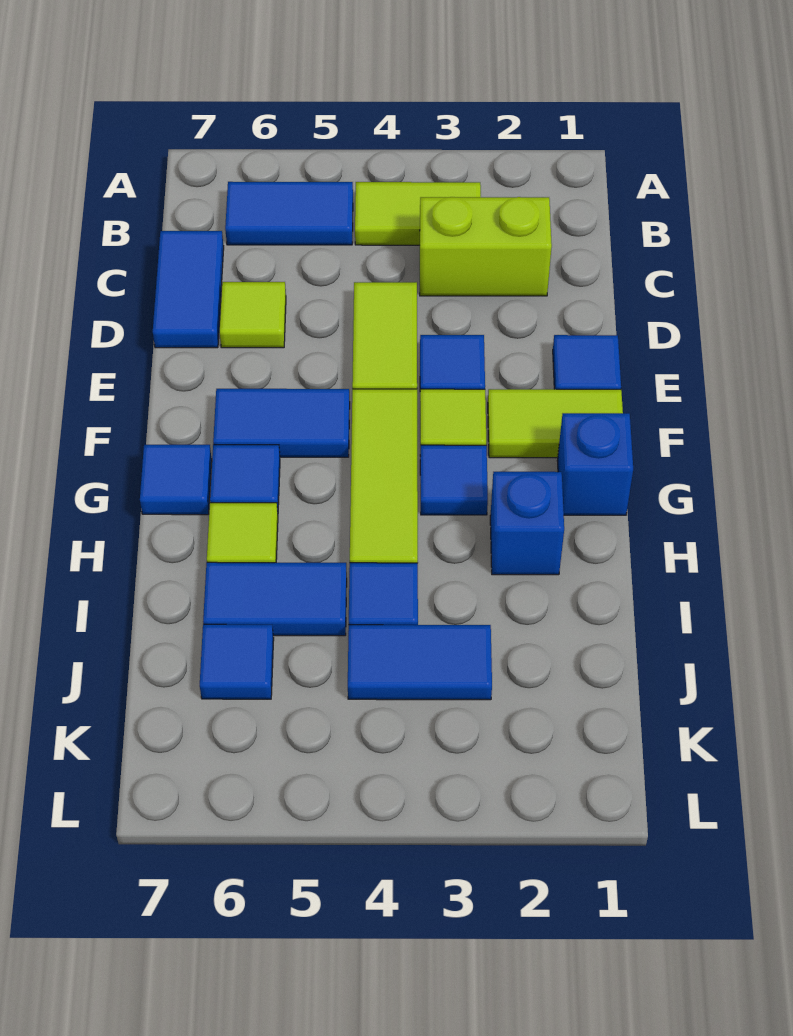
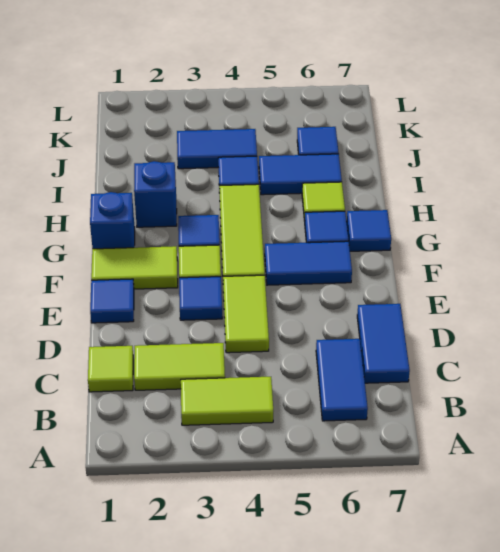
blue 1x2 tile [225,182,353,245] -> blue 1x2 tile turned to [316,339,368,421]
lime 1x2 brick [420,197,552,296] -> lime 1x2 tile [134,343,225,390]
lime 1x1 tile [220,282,286,348] -> lime 1x1 tile moved to [88,346,133,392]

